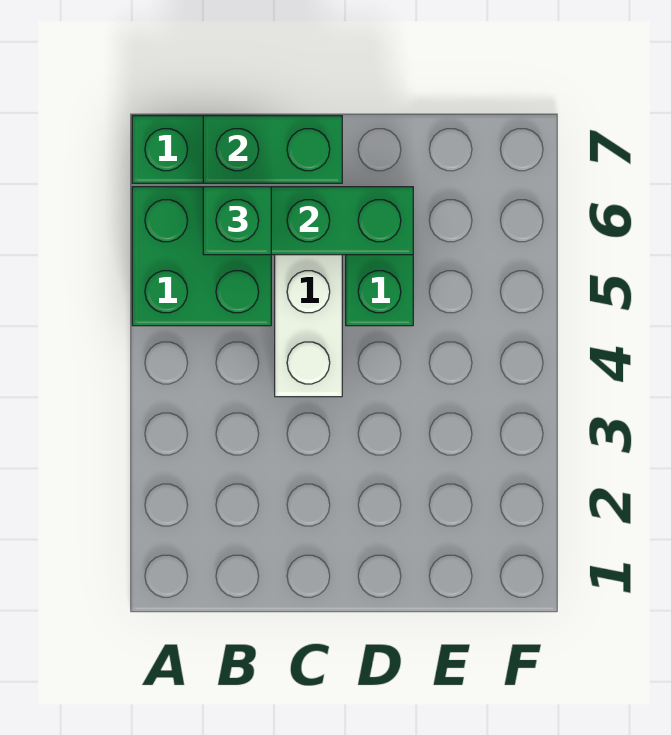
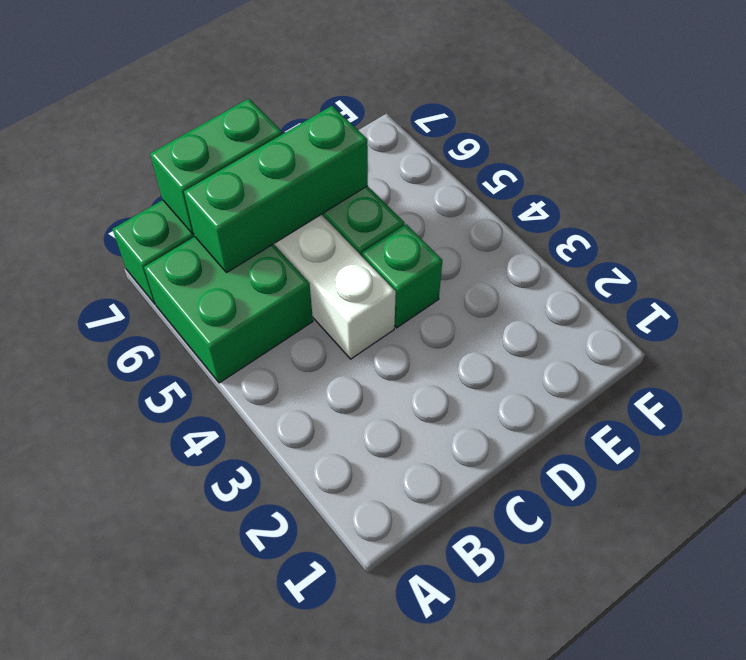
green 1x1 brick [203,187,271,255] -> green 1x1 brick moved to [362,224,443,328]

